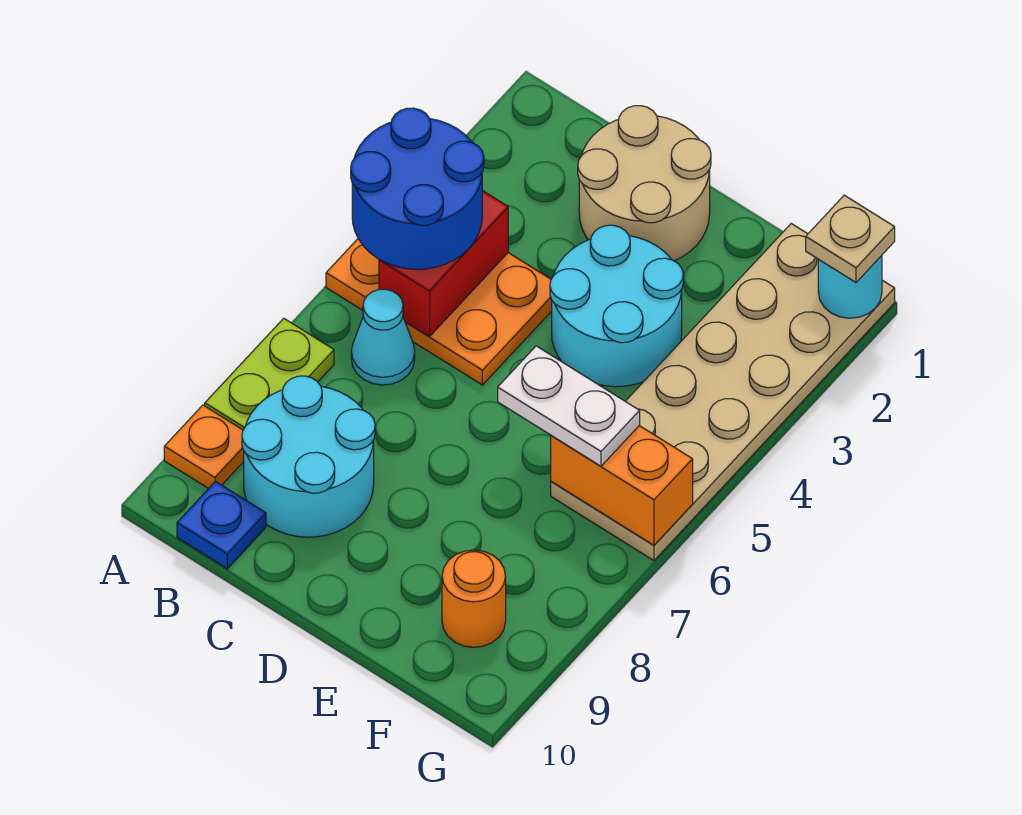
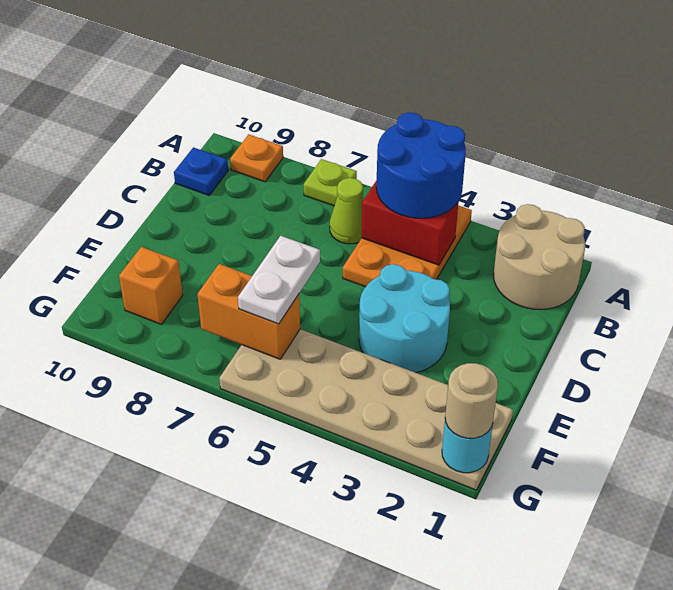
lime 1x2 plate [205,318,334,430] -> lime 1x1 plate [304,159,357,206]
cyan 1x1 cone [351,289,415,385] -> lime 1x1 cone [330,178,364,244]
cyan 2x2 round brick [242,376,375,537] -> none
tan 2x2 round brick [578,106,711,261] -> tan 2x2 round brick moved to [494,204,585,310]
orange 1x2 brick [551,426,693,545] -> orange 1x2 brick turned to [197,264,300,359]
orange 1x1 round brick [442,550,506,647] -> orange 1x1 brick [119,247,183,324]
tan 1x1 plate [806,195,895,282] -> tan 1x1 round brick [445,363,498,438]

